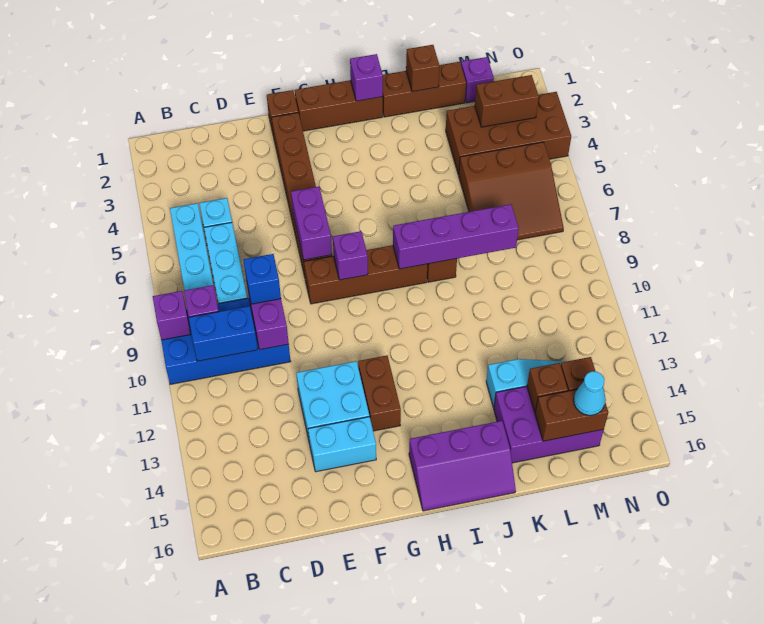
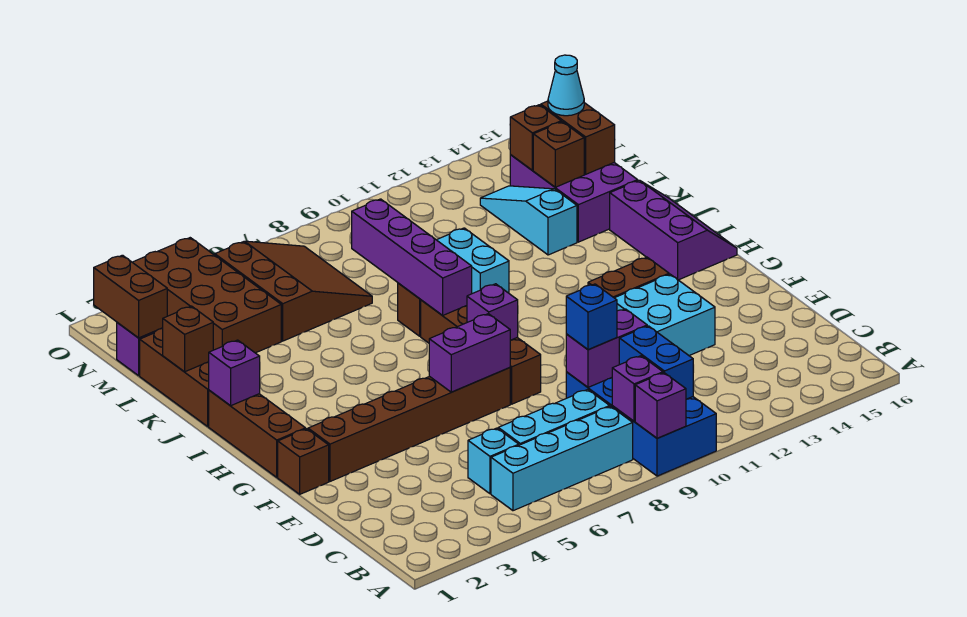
cyan 1x2 brick [308,417,376,472] -> cyan 1x2 brick moved to [437,228,509,294]
brown 1x2 brick [475,75,539,127] -> brown 1x2 brick moved to [94,255,167,338]

